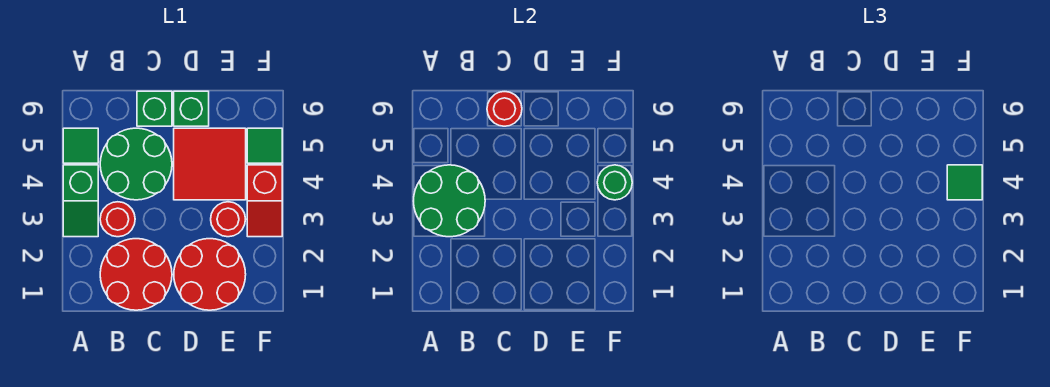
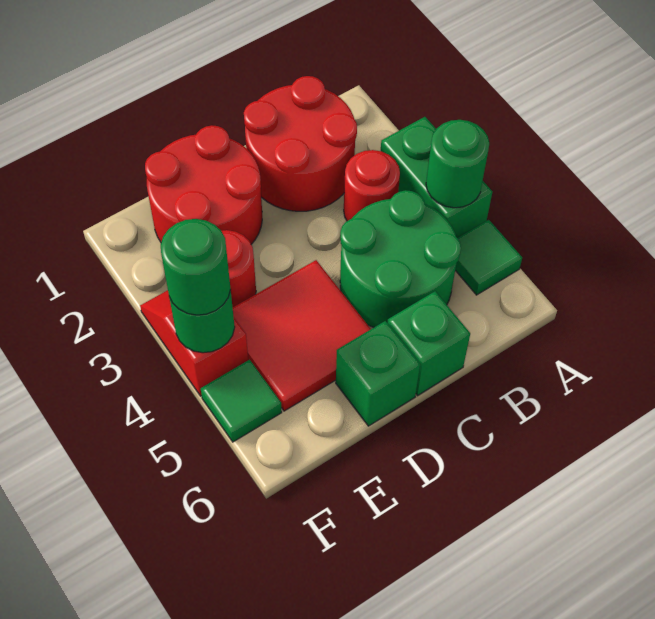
green 1x2 slope [63,165,98,237] -> green 1x2 brick [381,117,492,238]
green 2x2 round brick [414,165,485,237] -> green 1x1 round brick [426,120,489,208]
red 1x1 round brick [487,92,522,126] -> none
green 1x1 tile [947,165,982,200] -> green 1x1 round brick [161,219,231,315]

